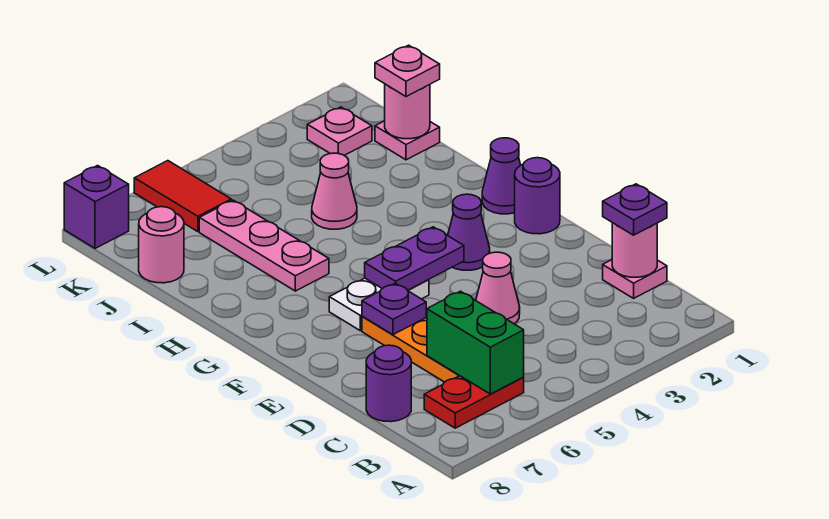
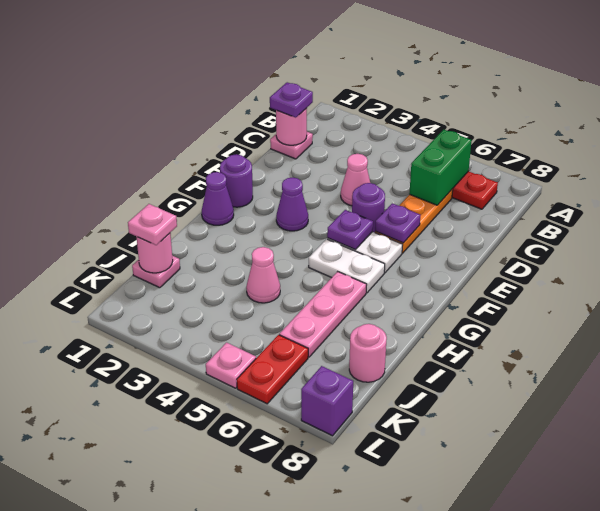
purple 1x1 round brick [366,345,411,422] -> purple 1x1 round brick moved to [352,183,385,233]
purple 1x2 plate [365,227,464,290] -> purple 1x1 plate [327,210,373,250]
none -> white 1x2 plate [309,239,385,293]
pink 1x1 plate [307,107,372,156] -> pink 1x1 plate moved to [206,343,256,388]
red 1x2 tile [134,161,231,232] -> red 1x2 plate [237,335,308,404]

